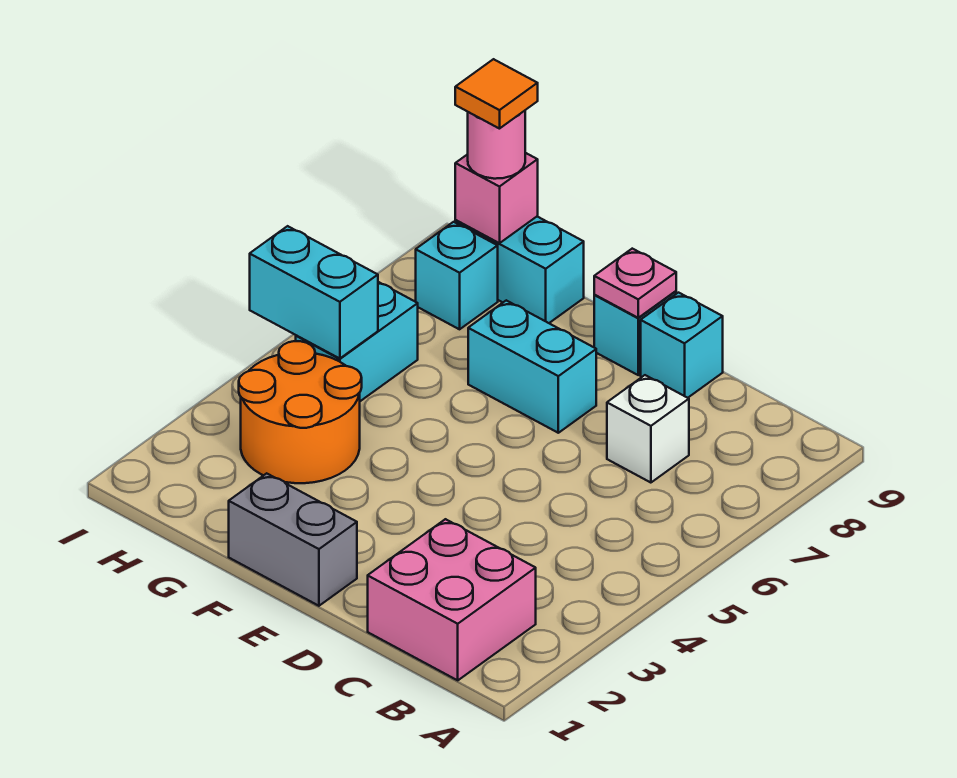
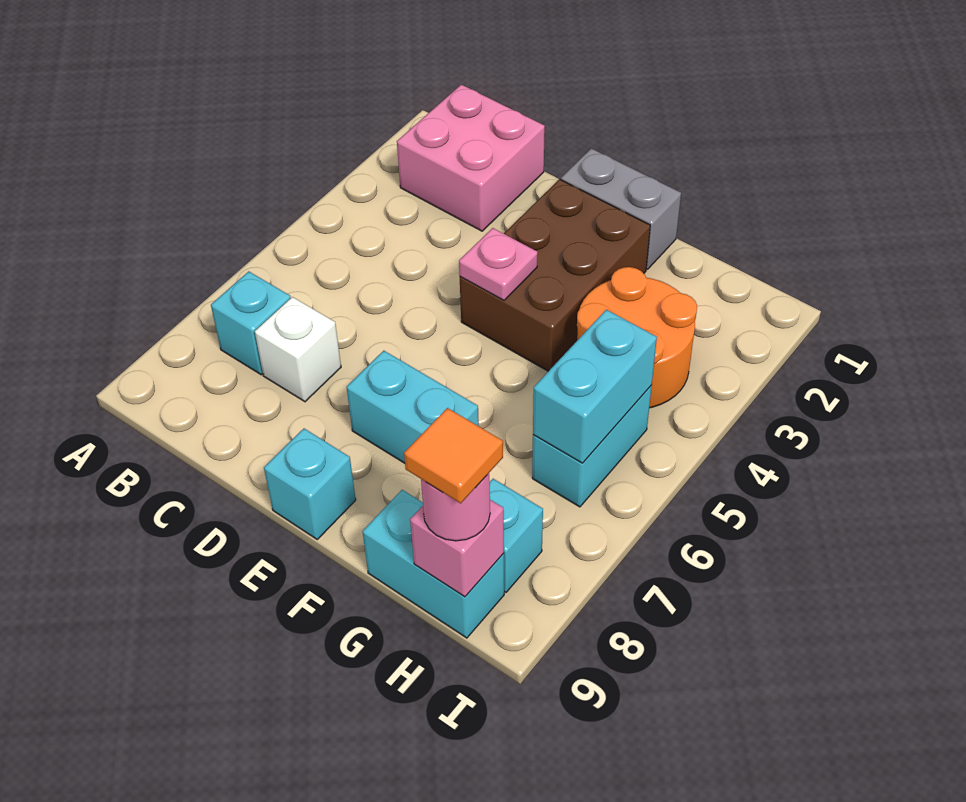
cyan 1x1 brick [641,293,723,398] -> cyan 1x1 brick moved to [211,271,291,375]
none -> brown 2x3 brick [460,179,650,371]
pink 1x1 plate [594,249,676,318] -> pink 1x1 plate moved to [459,228,538,300]
cyan 1x2 brick [250,226,378,359] -> cyan 1x2 brick turned to [533,310,657,463]

